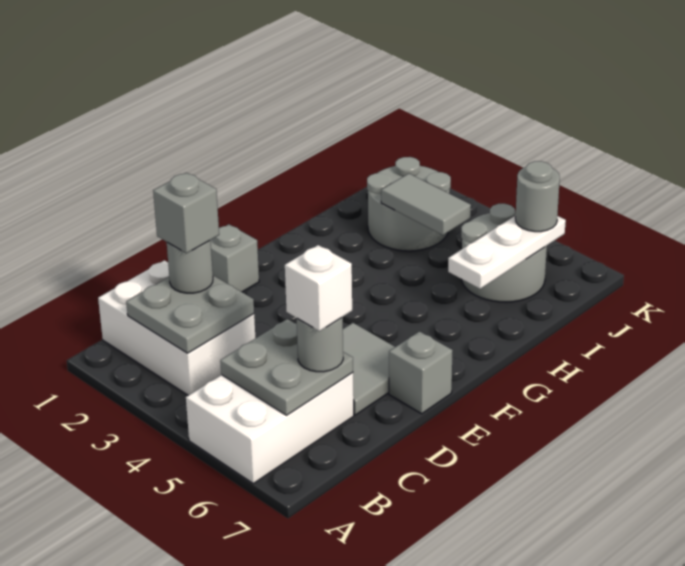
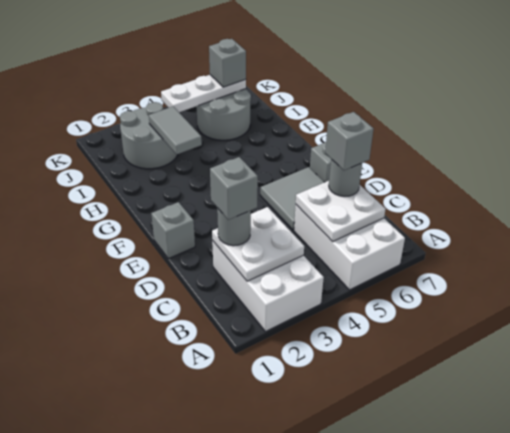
white 2x3 brick [98,260,255,395] -> white 2x3 brick turned to [212,240,324,331]
grey 2x2 plate [126,275,254,353] -> white 2x2 plate [212,207,304,281]
grey 2x2 plate [220,319,353,415] -> white 2x2 plate [296,181,385,242]
white 1x1 brick [285,245,352,331] -> grey 1x1 brick [325,112,373,170]
white 1x3 plate [448,215,566,289] -> white 1x3 plate turned to [161,75,246,112]
grey 1x2 tile [381,174,471,235] -> grey 1x2 tile turned to [149,107,202,155]
grey 1x1 round brick [515,161,560,232] -> grey 1x1 brick [209,39,246,87]

